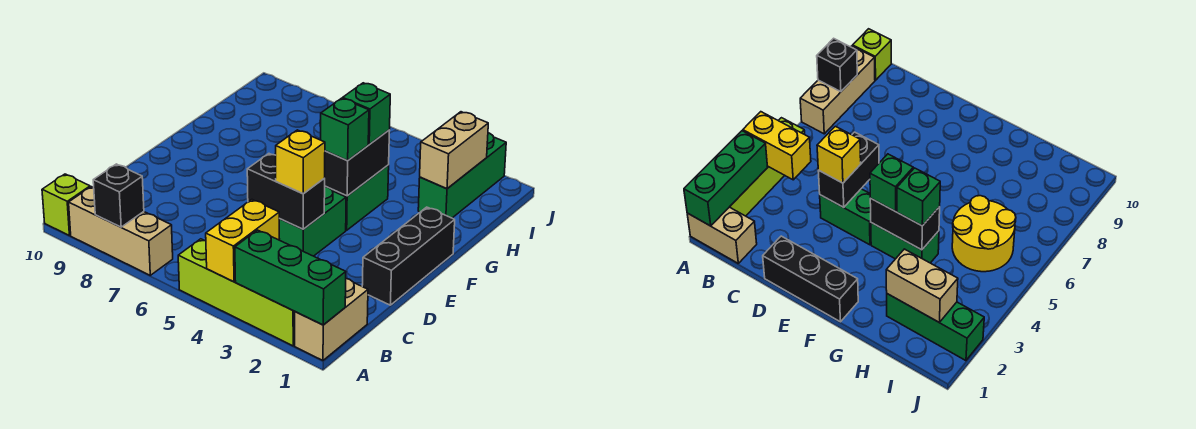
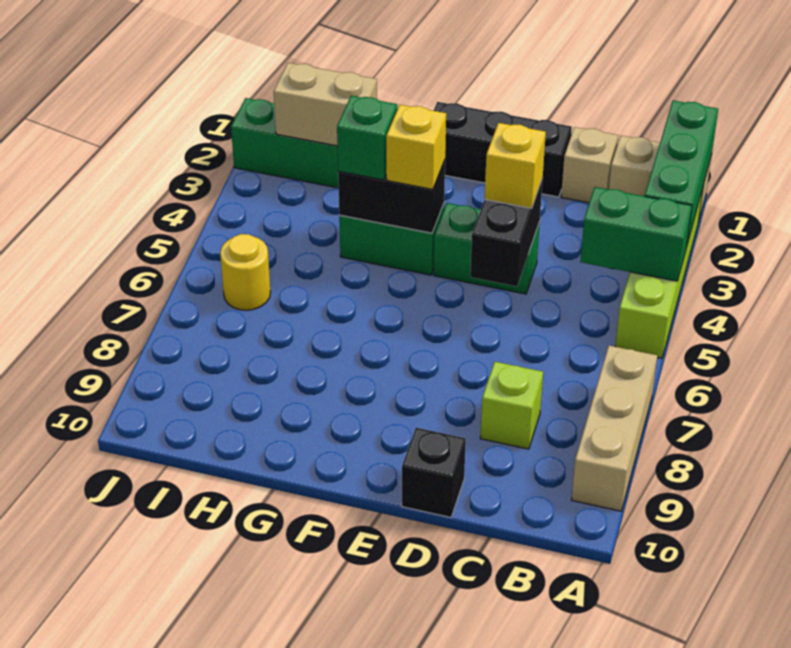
yellow 1x2 brick [206,200,280,282] -> green 1x2 brick [580,187,692,281]
black 1x1 brick [93,164,144,227] -> black 1x1 brick moved to [402,428,466,517]
lime 1x1 brick [42,174,90,236] -> lime 1x1 brick moved to [480,362,543,449]
none -> tan 1x1 brick [561,127,618,203]
green 1x1 brick [321,98,369,161] -> yellow 1x1 brick [386,105,446,189]
yellow 2x2 round brick [952,196,1016,272] -> yellow 1x1 round brick [220,234,271,310]

